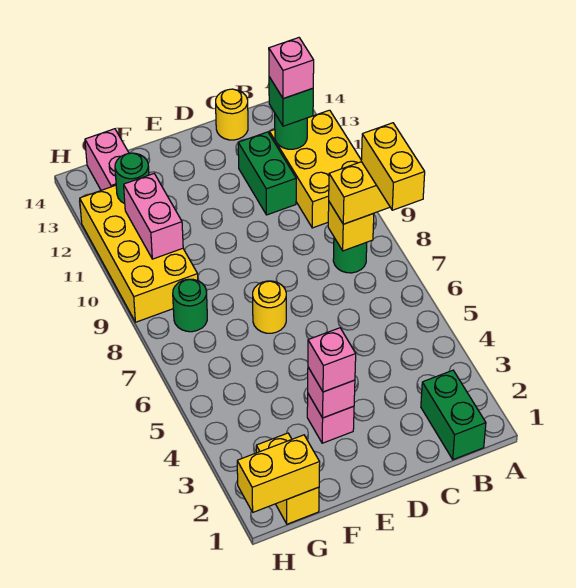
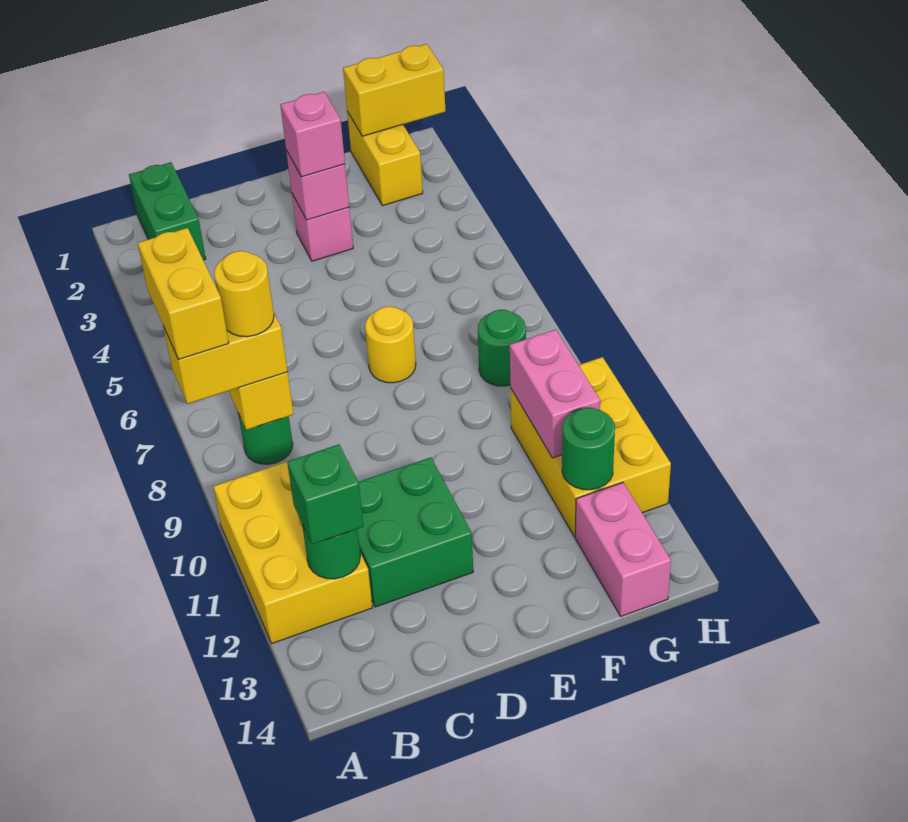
pink 1x1 brick [269,38,314,99] -> none
green 1x2 brick [238,132,296,215] -> green 2x2 brick [357,457,473,607]
yellow 1x1 round brick [216,89,248,140] -> yellow 1x1 round brick moved to [214,251,274,337]
yellow 2x4 brick [80,185,198,322] -> yellow 2x3 brick [510,357,671,537]

